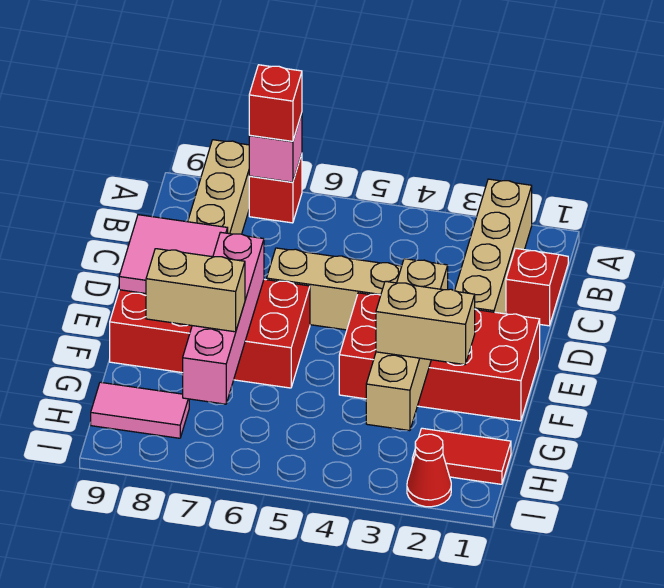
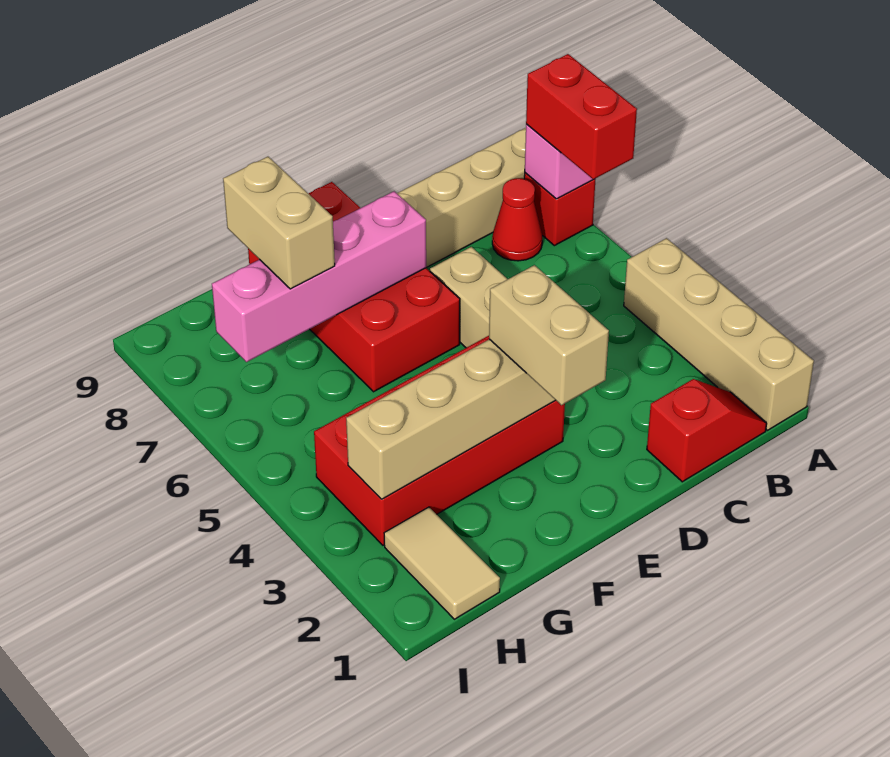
tan 1x4 brick [455,179,532,314] -> tan 1x4 brick turned to [624,238,814,430]
red 1x1 brick [249,65,302,141] -> red 1x2 brick [526,54,637,179]
pink 2x2 tile [119,215,228,293] -> none
red 2x4 brick [339,293,540,421] -> red 2x4 brick turned to [314,336,565,545]
tan 1x2 brick [376,281,475,365] -> tan 1x2 brick moved to [489,265,609,405]
red 1x2 tile [412,428,511,484] -> tan 1x2 tile [384,507,500,619]
pink 1x2 tile [91,382,189,438] -> none
red 1x1 cone [407,434,451,507] -> red 1x1 cone moved to [492,178,542,261]

